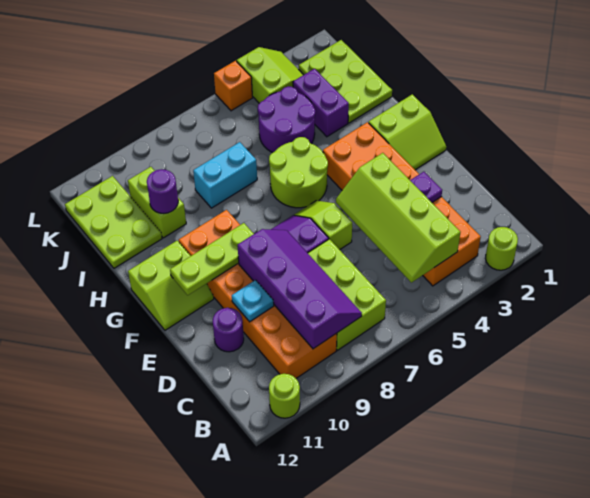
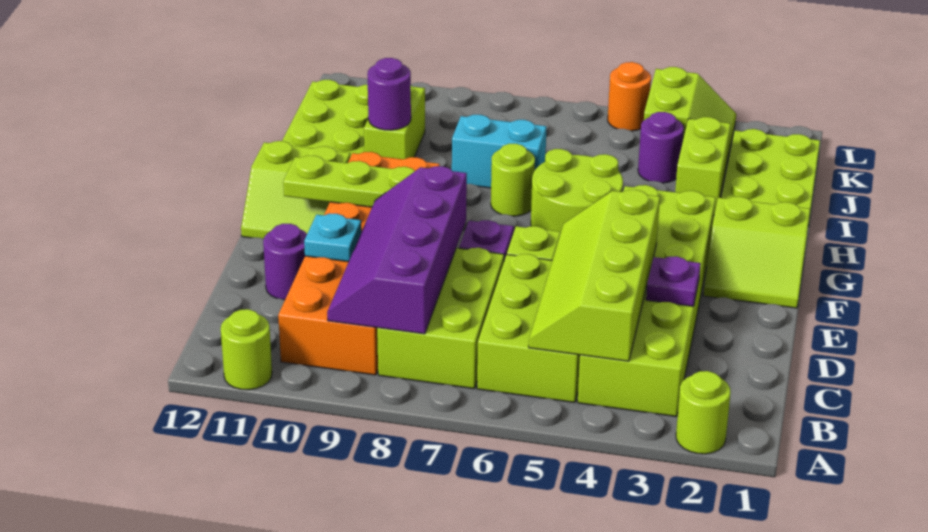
orange 2x6 brick [323,122,481,286] -> lime 2x6 brick [578,185,716,417]
none -> lime 2x3 brick [477,254,580,403]
purple 2x4 slope [238,229,362,349] -> purple 2x4 slope turned to [327,166,467,334]
none -> lime 1x1 round brick [491,144,535,216]
purple 1x2 brick [293,69,349,137] -> lime 1x2 brick [675,117,731,215]
purple 2x2 round brick [258,86,315,153] -> purple 1x1 round brick [638,112,684,183]
orange 1x1 brick [214,61,252,111] -> orange 1x1 round brick [608,62,651,131]

